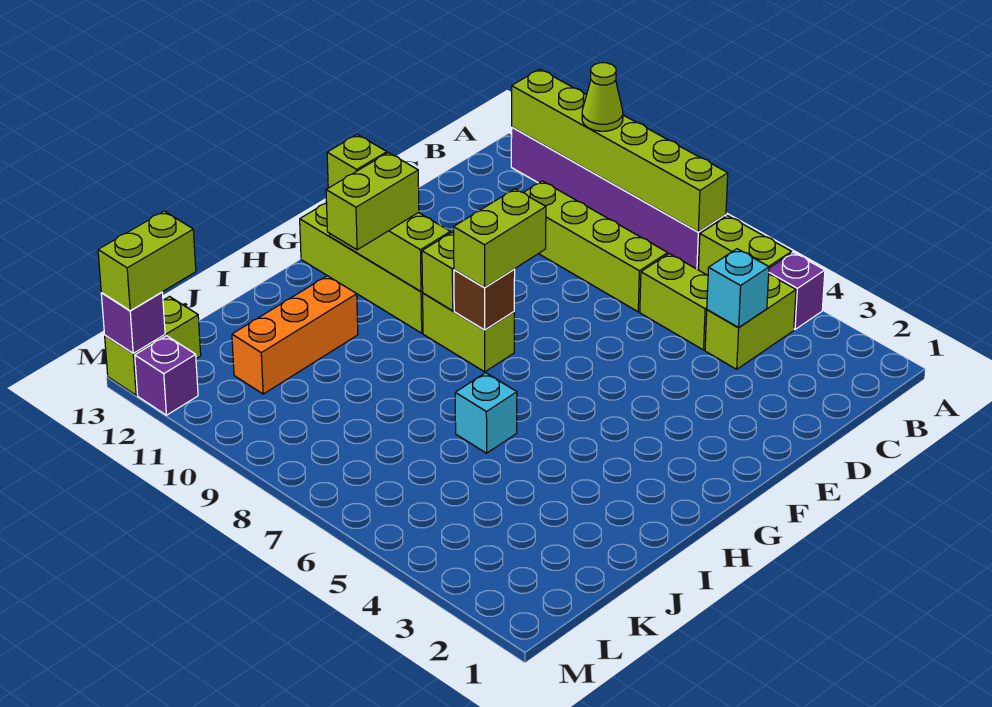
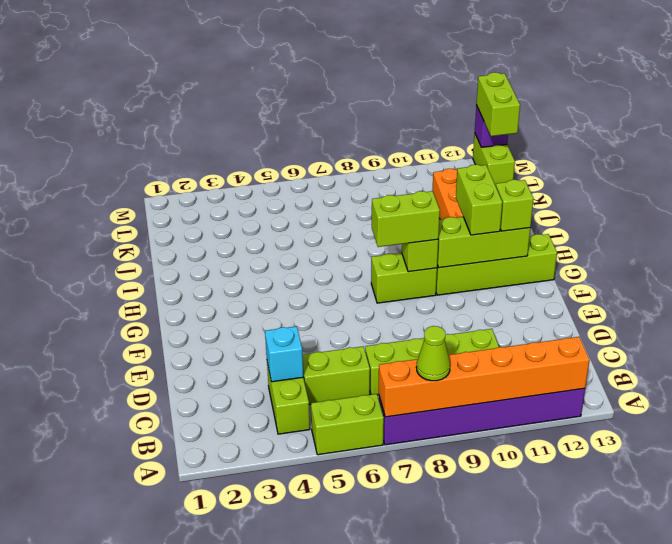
purple 1x1 brick [769,252,825,329] -> none
lime 1x6 brick [512,69,728,232] -> orange 1x6 brick [379,337,590,417]
lime 1x1 cone [582,63,623,131] -> lime 1x1 cone moved to [416,326,450,381]
lime 1x2 brick [454,189,546,288] -> lime 1x2 brick turned to [372,191,440,247]
brown 1x1 brick [454,269,515,330] -> none
cyan 1x1 brick [455,373,517,453] -> none
purple 1x1 brick [135,336,198,415] -> none

